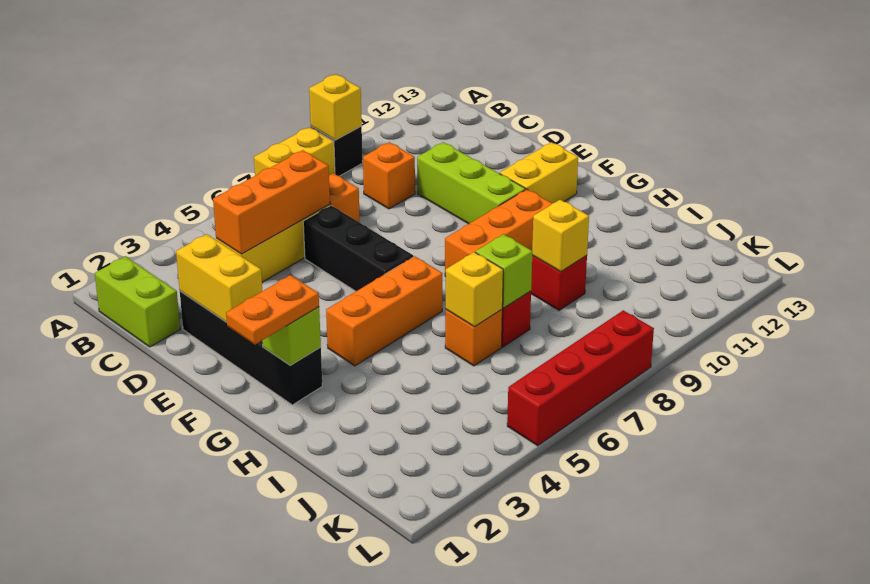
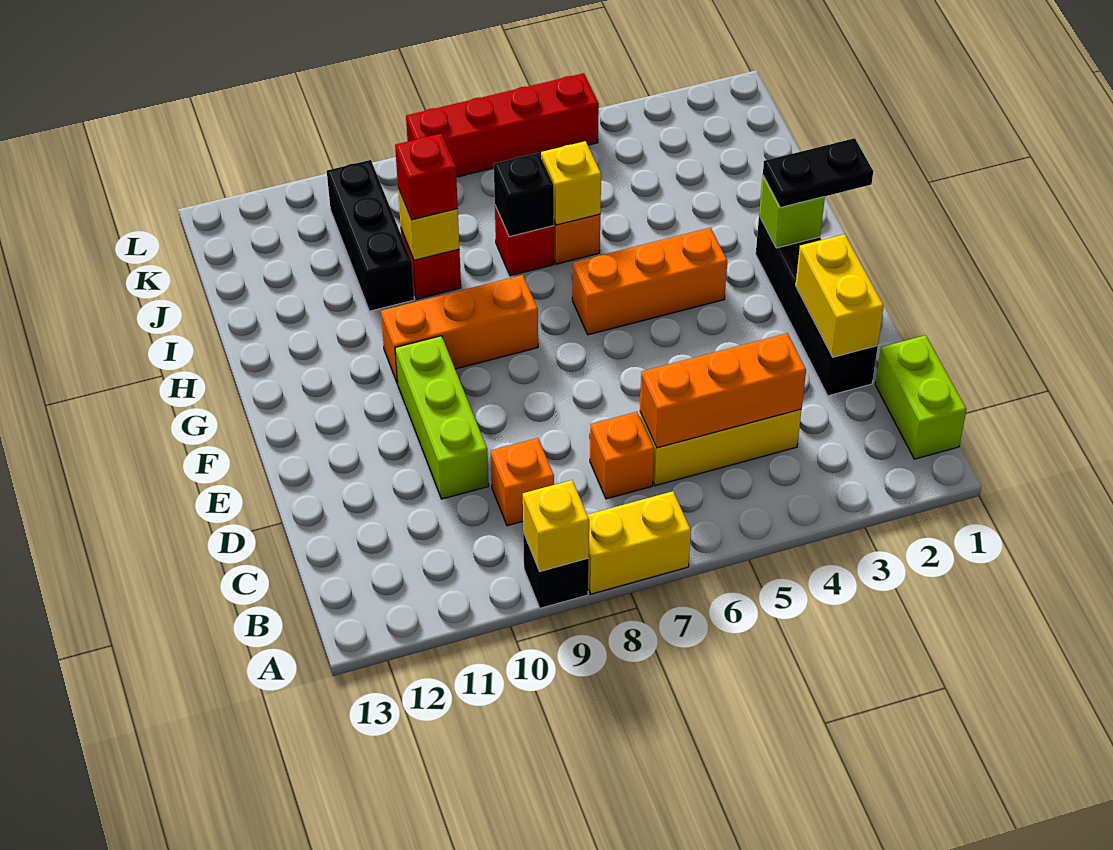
black 1x3 brick [303,206,414,291] -> black 1x3 brick moved to [327,160,414,311]
yellow 1x2 brick [500,142,578,203] -> none
orange 1x2 plate [226,275,319,344] -> black 1x2 plate [763,138,873,207]
lime 1x1 brick [475,234,533,308] -> black 1x1 brick [494,153,554,237]
none -> red 1x1 brick [395,134,458,220]

